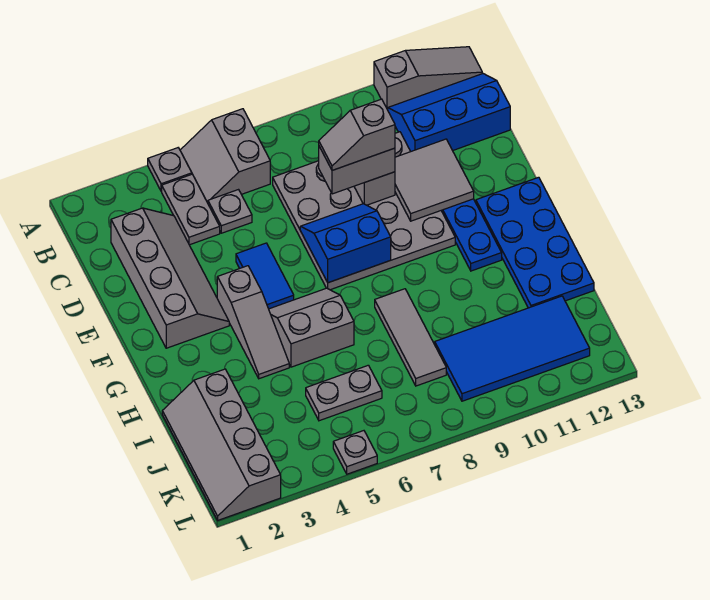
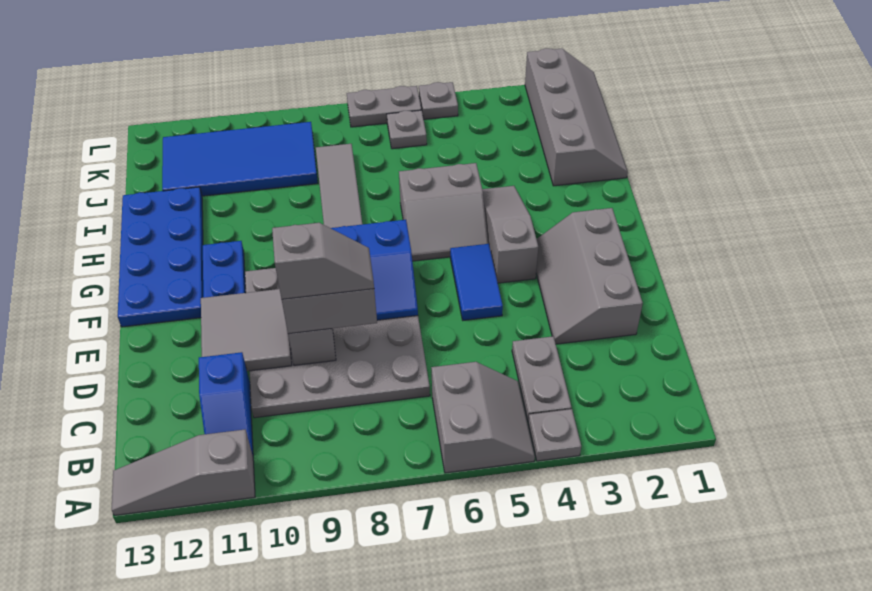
blue 2x3 slope [388,74,510,151] -> blue 1x2 slope [199,352,253,455]
grey 2x4 slope [111,208,229,348] -> grey 2x3 slope [536,208,643,344]
grey 1x1 plate [208,190,252,233] -> grey 1x1 plate moved to [387,110,427,149]
grey 1x2 plate [306,365,382,421] -> grey 1x2 plate moved to [347,86,422,127]

